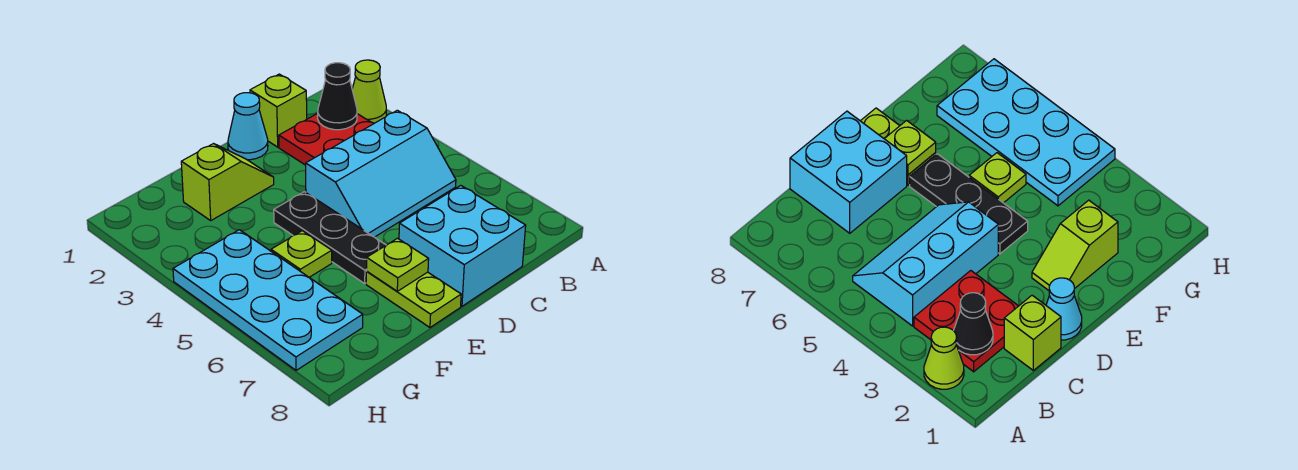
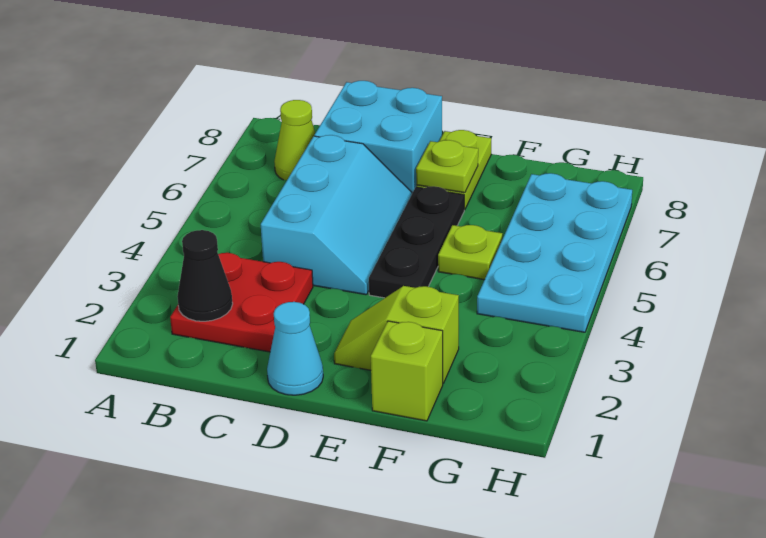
lime 1x1 cone [352,60,386,123] -> lime 1x1 cone moved to [274,100,315,180]
cyan 2x3 slope [306,110,456,237] -> cyan 2x3 slope turned to [261,135,412,295]
lime 1x1 brick [250,74,307,147] -> lime 1x1 brick moved to [371,321,443,421]

